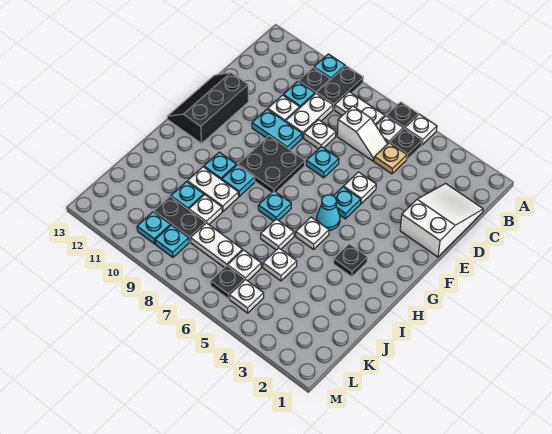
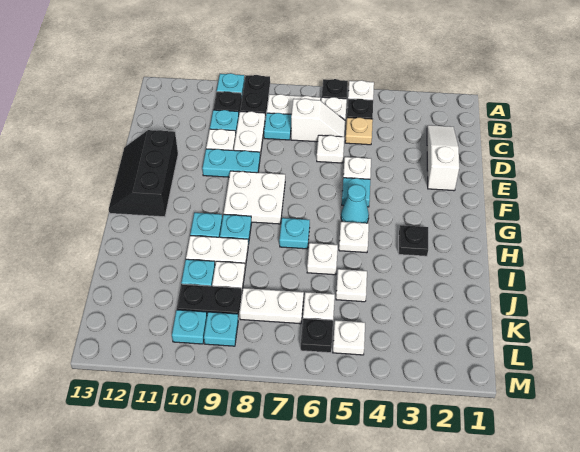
white 2x3 slope [400,183,483,257] -> white 1x3 slope [427,125,459,191]
white 1x1 plate [304,120,336,149] -> white 1x1 plate moved to [317,135,344,163]
cyan 1x1 plate [306,147,339,178] -> cyan 1x1 plate moved to [264,113,291,140]
black 2x2 plate [238,136,305,193] -> white 2x2 plate [224,171,285,224]

